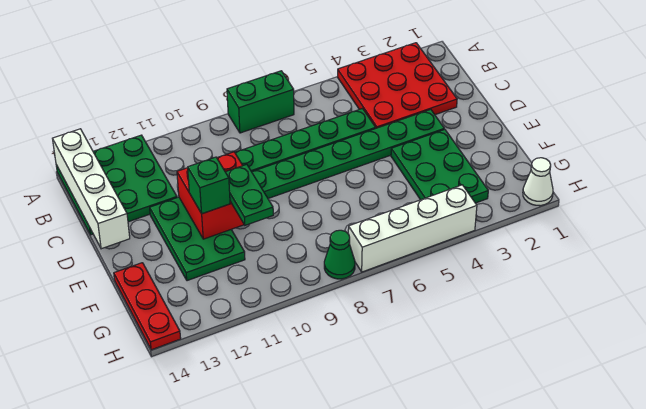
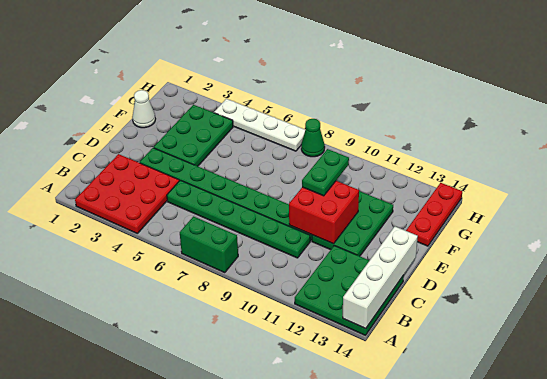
green 1x1 brick [188,157,230,214] -> none
white 1x1 cone [523,158,553,206] -> white 1x1 cone moved to [132,90,155,128]
white 1x4 brick [348,185,477,272] -> white 1x4 plate [214,99,305,151]

